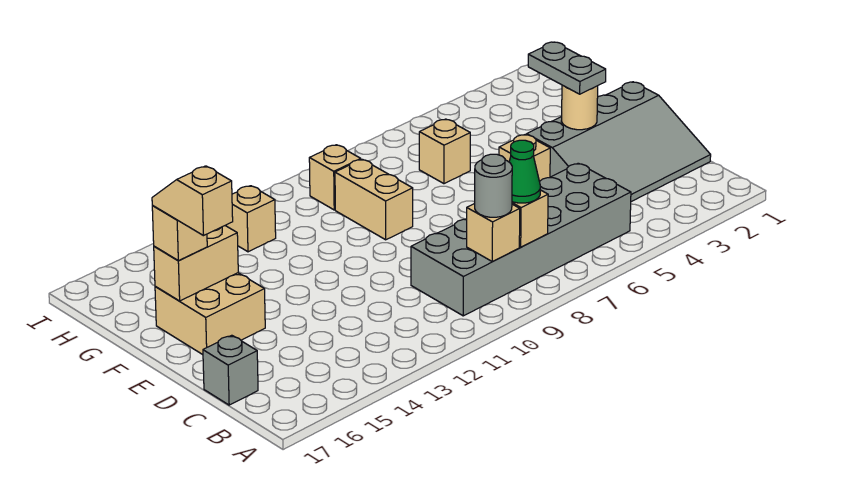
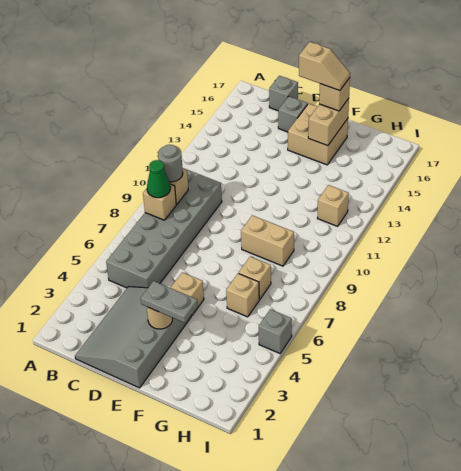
none -> grey 1x1 brick [278,96,308,132]
tan 1x1 brick [309,145,361,210] -> tan 1x1 brick moved to [239,257,271,300]
none -> grey 1x1 brick [259,309,292,353]

